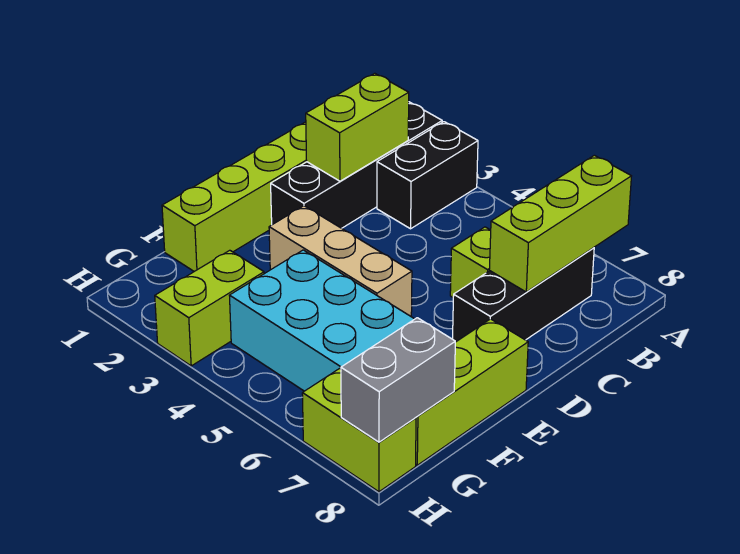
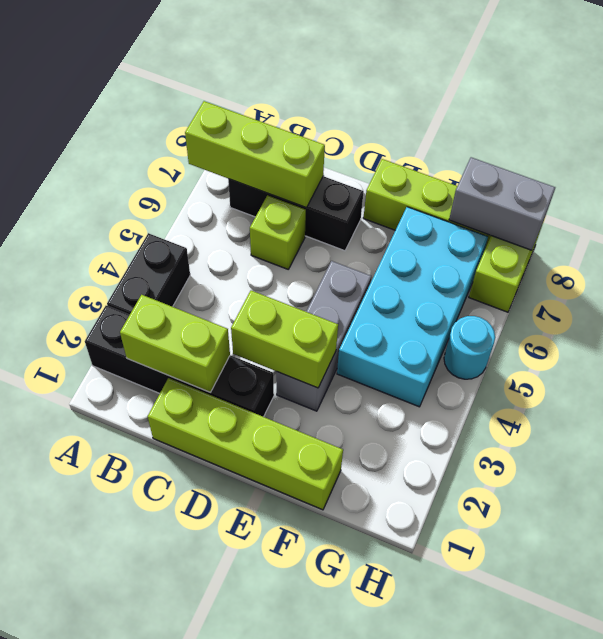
black 1x2 brick [377,122,478,229] -> black 1x2 brick turned to [107,233,190,315]
tan 1x3 brick [269,206,412,316] -> grey 1x3 brick [277,261,371,411]
lime 1x2 brick [155,250,264,366] -> lime 1x2 brick moved to [231,291,338,388]
none -> cyan 1x1 round brick [444,316,495,379]

